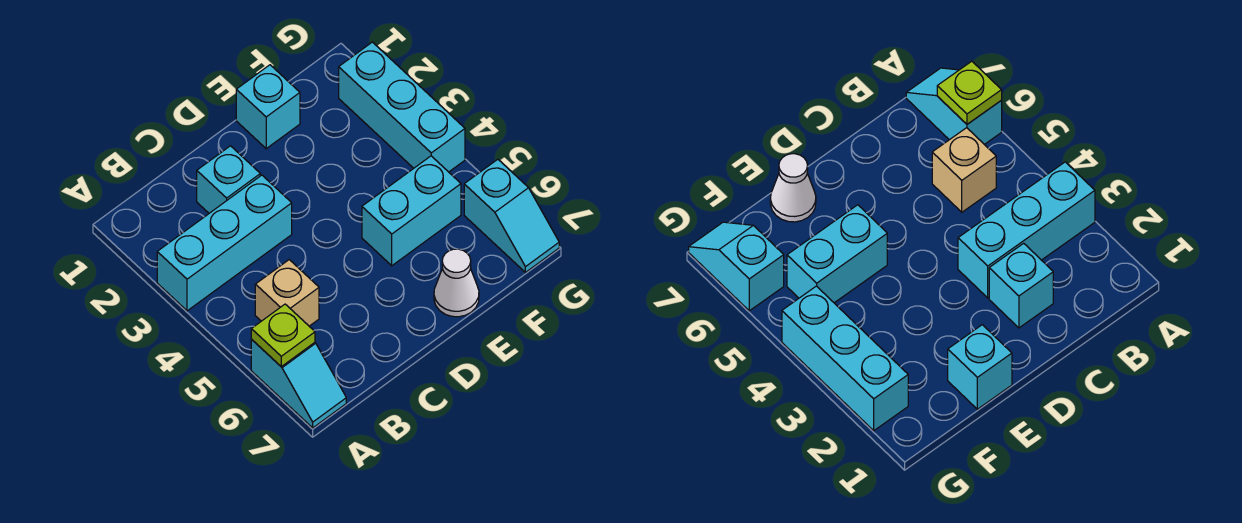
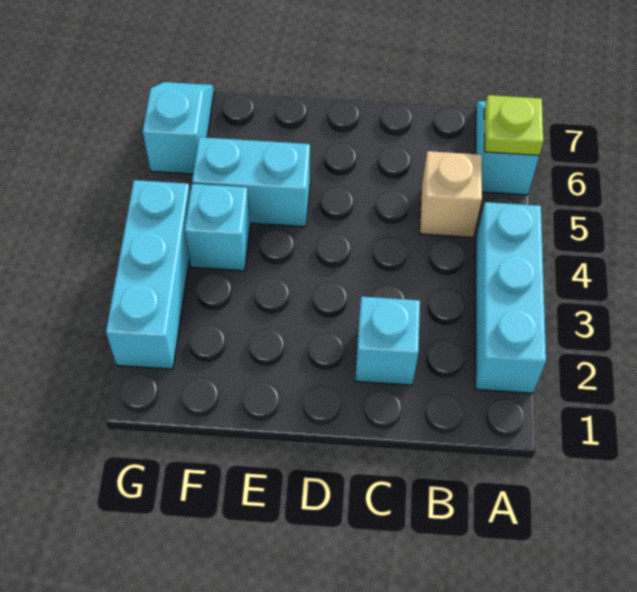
cyan 1x3 brick [157,175,292,311] -> cyan 1x3 brick turned to [475,202,546,393]
cyan 1x1 brick [236,65,300,149] -> cyan 1x1 brick moved to [185,184,250,271]
white 1x1 cone [434,249,479,317] -> none

